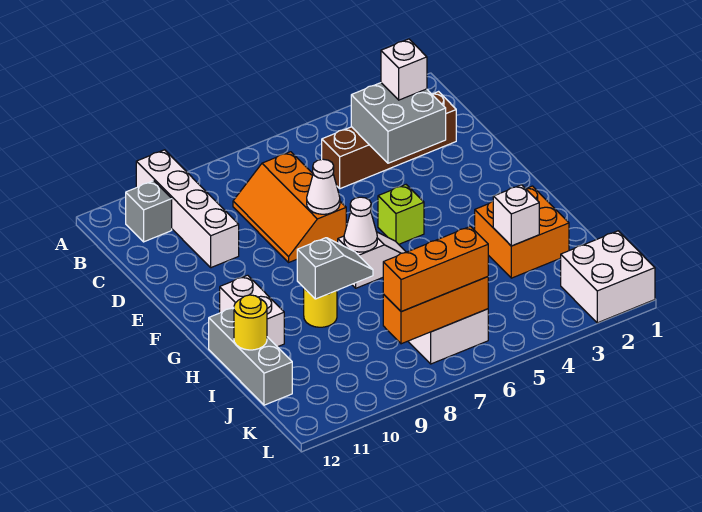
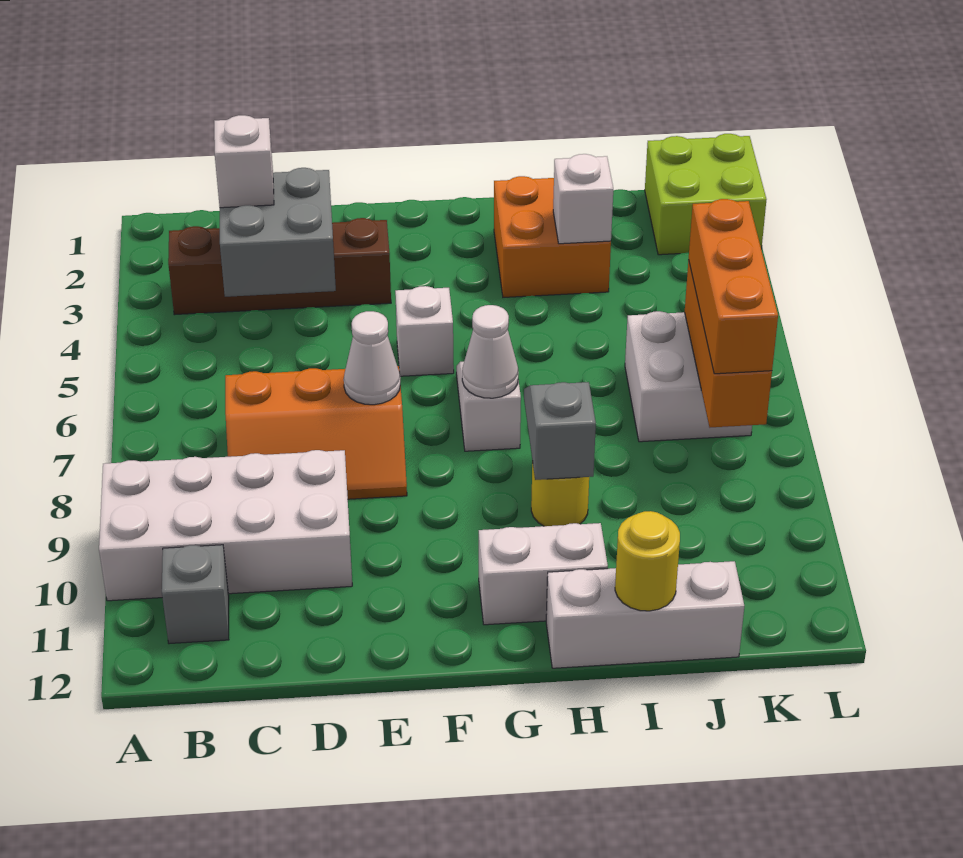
white 1x4 brick [136,150,239,268] -> white 2x4 brick [99,450,352,601]
brown 1x4 brick [322,92,456,189] -> brown 1x4 brick turned to [168,218,391,315]
lime 1x1 brick [378,185,424,244] -> white 1x1 brick [395,286,454,376]
grey 1x3 brick [209,307,292,405] -> white 1x3 brick [546,561,744,668]
white 2x2 brick [561,231,655,323] -> lime 2x2 brick [645,134,766,255]

